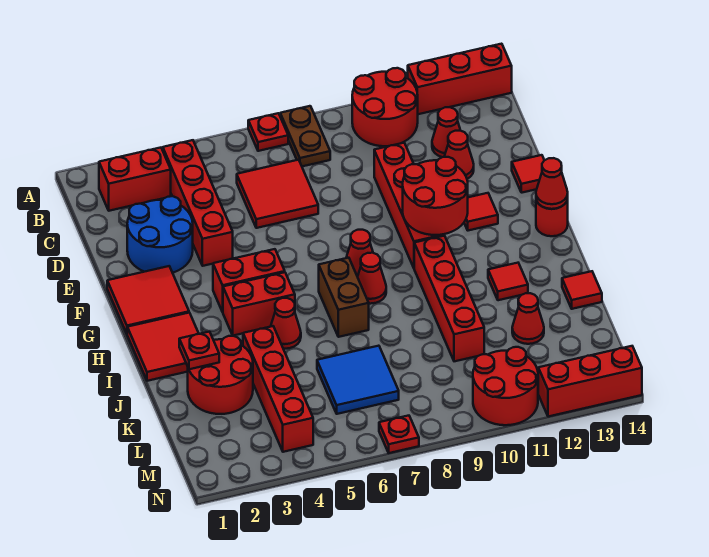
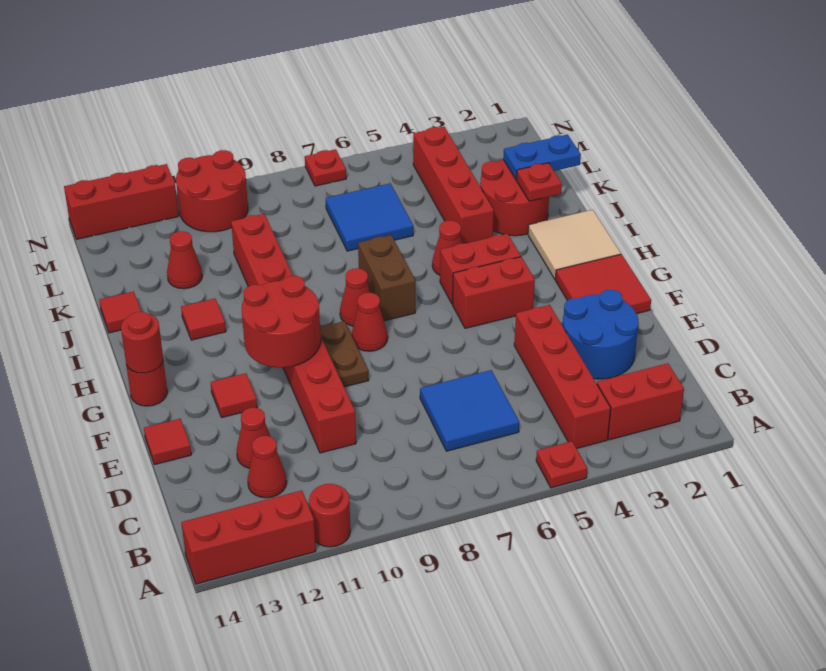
red 1x1 plate [248,113,288,151] -> red 1x1 plate moved to [536,441,587,488]
brown 1x2 plate [280,106,330,166] -> brown 1x2 plate moved to [320,321,369,387]
red 2x2 round brick [352,68,418,146] -> red 1x1 round brick [309,484,350,547]
red 2x2 tile [237,160,318,228] -> blue 2x2 tile [420,370,519,451]
red 1x1 cone [536,158,568,209] -> red 1x1 round brick [121,312,163,373]
red 2x2 tile [127,313,199,381] -> tan 2x2 tile [528,210,621,279]
none -> blue 1x2 plate [503,134,581,180]

